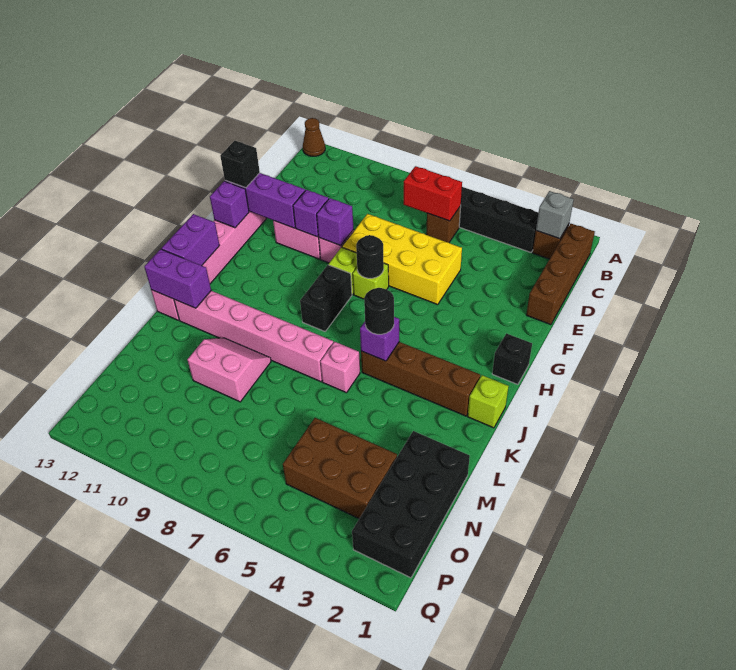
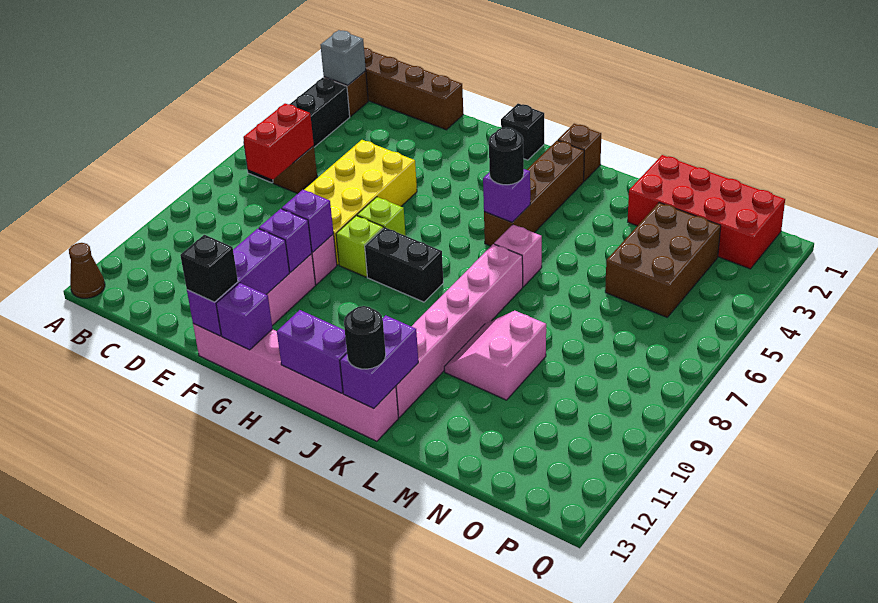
black 1x1 round brick [356,235,384,278] -> black 1x1 round brick moved to [344,306,386,369]
lime 1x1 brick [468,375,509,428] -> brown 1x1 brick [558,124,601,181]
black 2x4 brick [352,431,470,578] -> red 2x4 brick [628,155,785,269]

